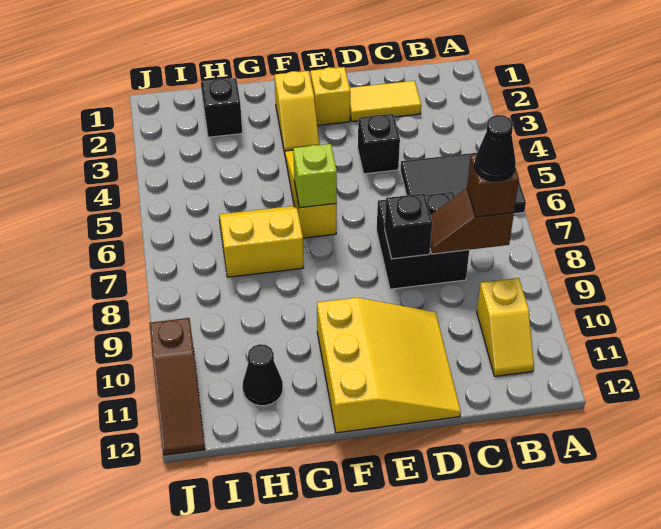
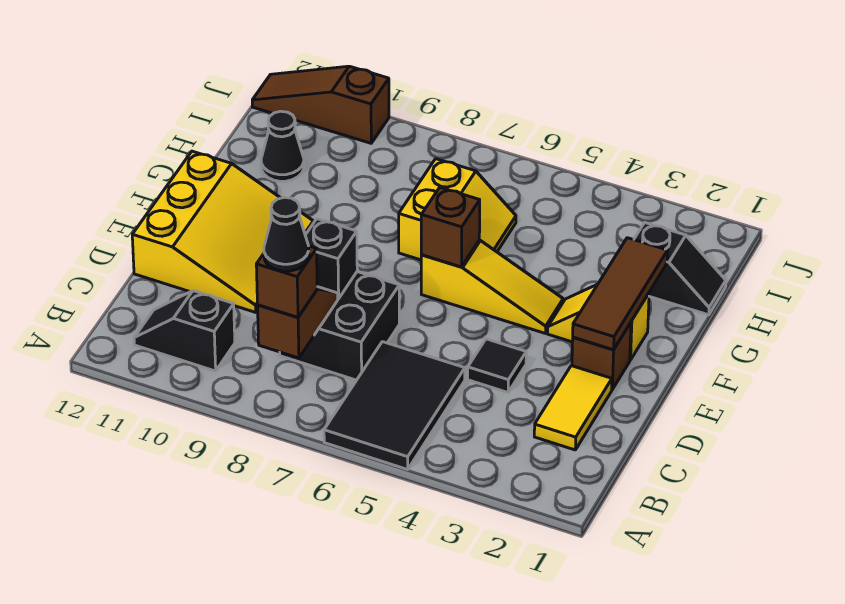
yellow 1x2 slope [477,278,534,376] -> black 1x2 slope [134,291,235,371]
black 1x1 brick [358,114,400,174] -> black 1x1 tile [468,339,526,392]
yellow 3x3 slope [317,298,461,433] -> yellow 3x3 slope turned to [132,151,313,312]
yellow 1x1 brick [311,67,350,125] -> brown 1x1 brick [572,323,631,390]
none -> brown 1x3 tile [573,238,668,350]
lime 1x1 brick [293,144,337,208] -> brown 1x1 brick [421,188,480,267]

